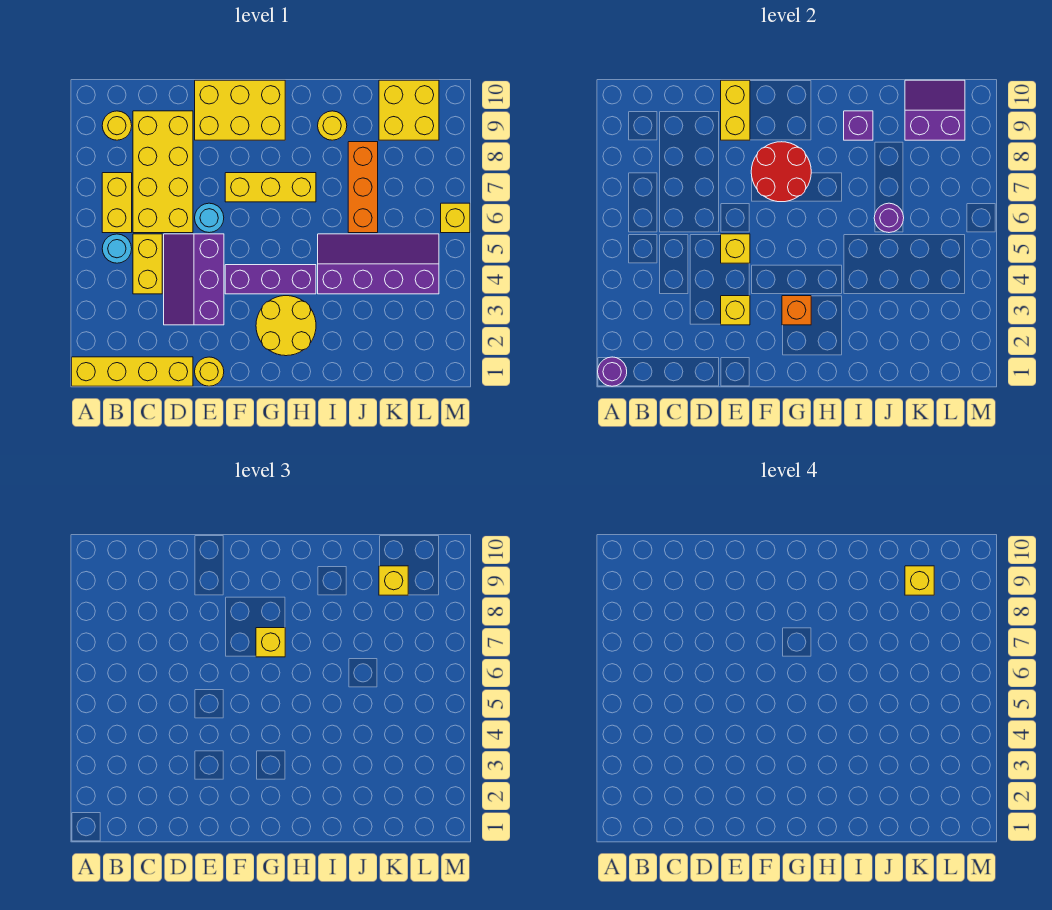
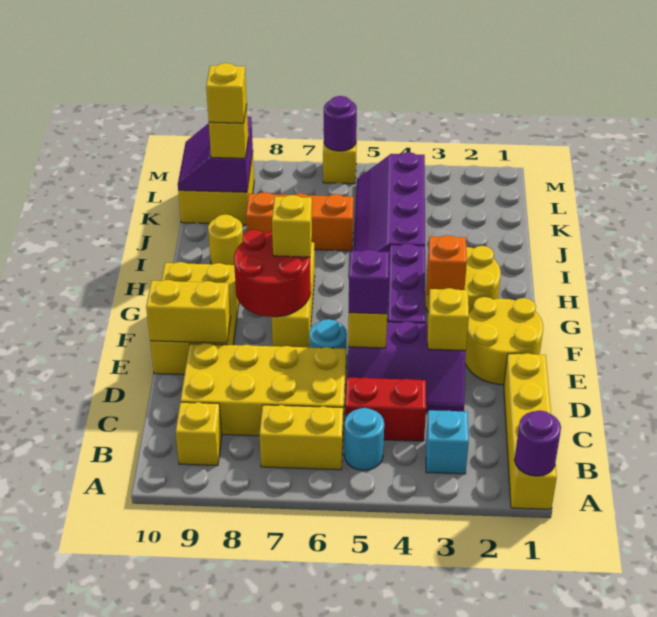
none -> cyan 1x1 brick [426,410,469,474]
yellow 1x1 round brick [102,111,132,140] -> yellow 1x1 brick [176,402,222,466]
yellow 1x2 brick [133,234,162,294] -> red 1x2 brick [345,377,426,441]
yellow 1x1 round brick [195,357,224,386] -> yellow 2x2 round brick [465,297,543,385]
purple 1x1 brick [844,111,873,140] -> purple 1x1 brick moved to [349,250,389,314]
purple 1x1 round brick [874,203,904,233] -> purple 1x1 round brick moved to [324,96,357,151]

